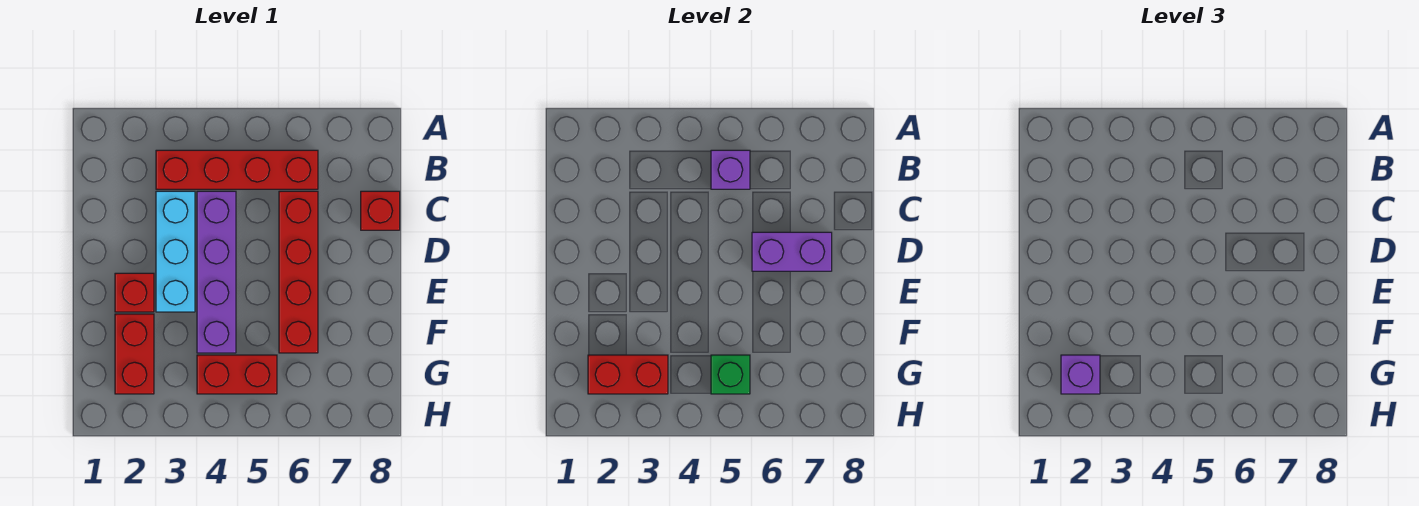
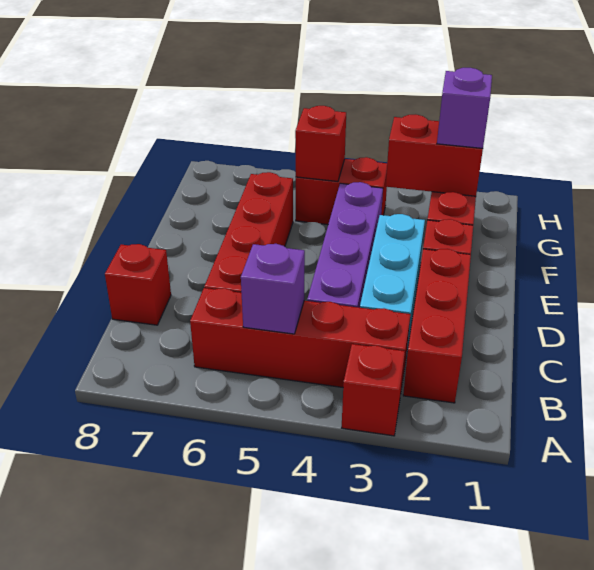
none -> red 1x1 brick [342,344,405,436]
none -> red 1x3 brick [403,249,471,403]
purple 1x2 brick [752,232,832,271] -> none
green 1x1 brick [711,355,750,394] -> red 1x1 brick [295,106,346,181]

